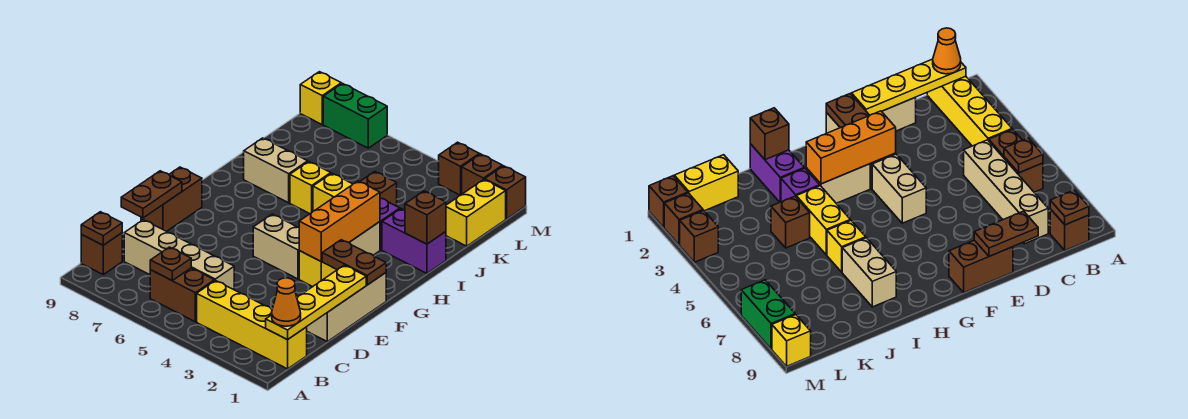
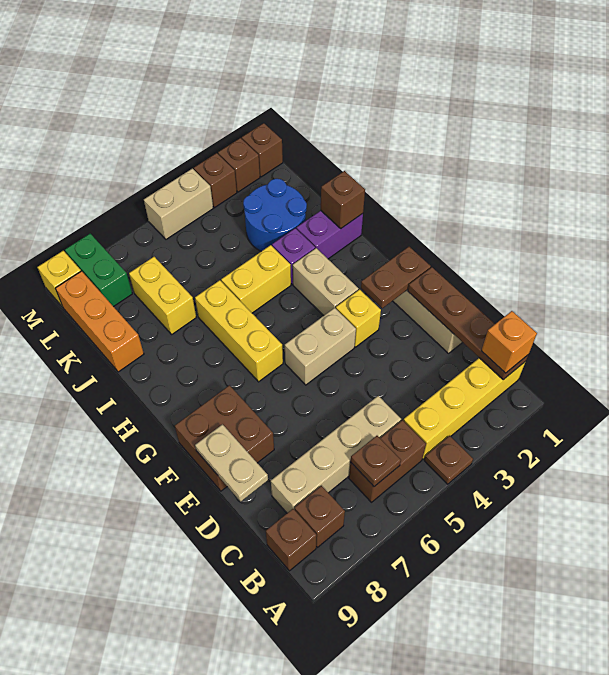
yellow 1x4 plate [266,265,366,340] -> brown 1x4 plate [408,267,528,380]
orange 1x1 cone [272,278,301,326] -> orange 1x1 brick [481,311,537,373]
brown 1x1 plate [81,212,122,245] -> brown 1x1 plate moved to [424,436,473,484]
brown 1x2 plate [121,171,182,218] -> tan 1x2 plate [195,424,268,501]
brown 1x2 brick [141,167,202,231] -> brown 2x2 brick [175,385,274,491]
orange 1x3 brick [299,181,380,261] -> orange 1x3 brick moved to [56,271,144,372]
yellow 1x1 brick [290,162,331,214] -> yellow 1x3 brick [195,280,283,382]
tan 1x2 brick [244,138,308,203] -> tan 1x2 brick moved to [144,169,213,239]
none -> blue 2x2 round brick [243,179,307,251]
brown 1x1 brick [360,172,397,206] -> brown 1x1 brick moved to [295,486,345,547]
yellow 1x2 brick [446,180,506,246] -> yellow 1x2 brick moved to [129,257,196,334]
green 1x2 brick [323,83,387,148] -> green 1x2 brick turned to [65,234,132,307]

